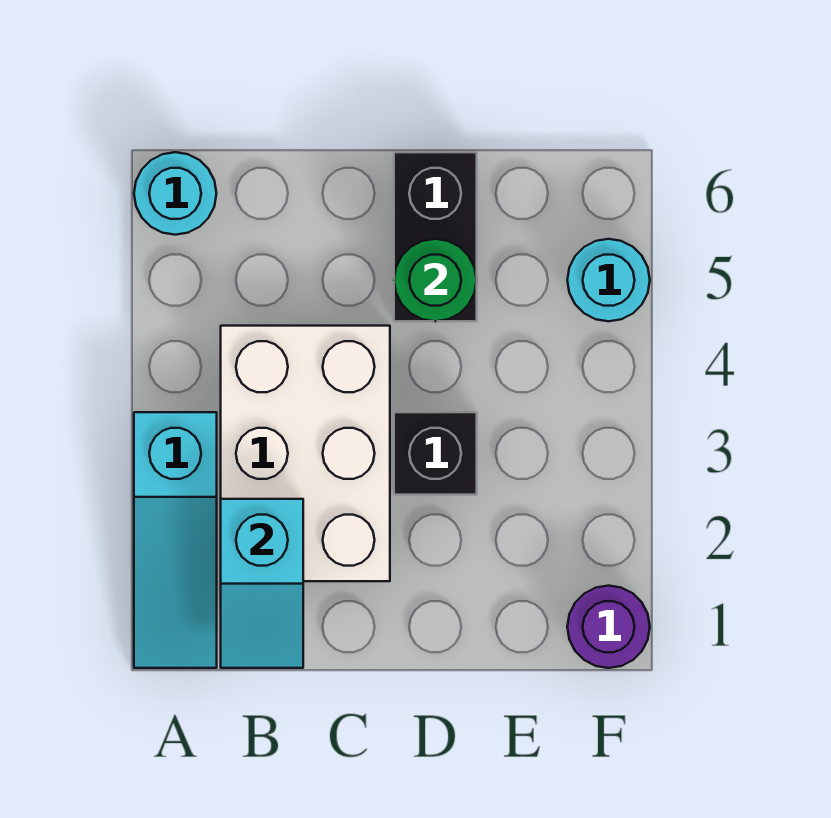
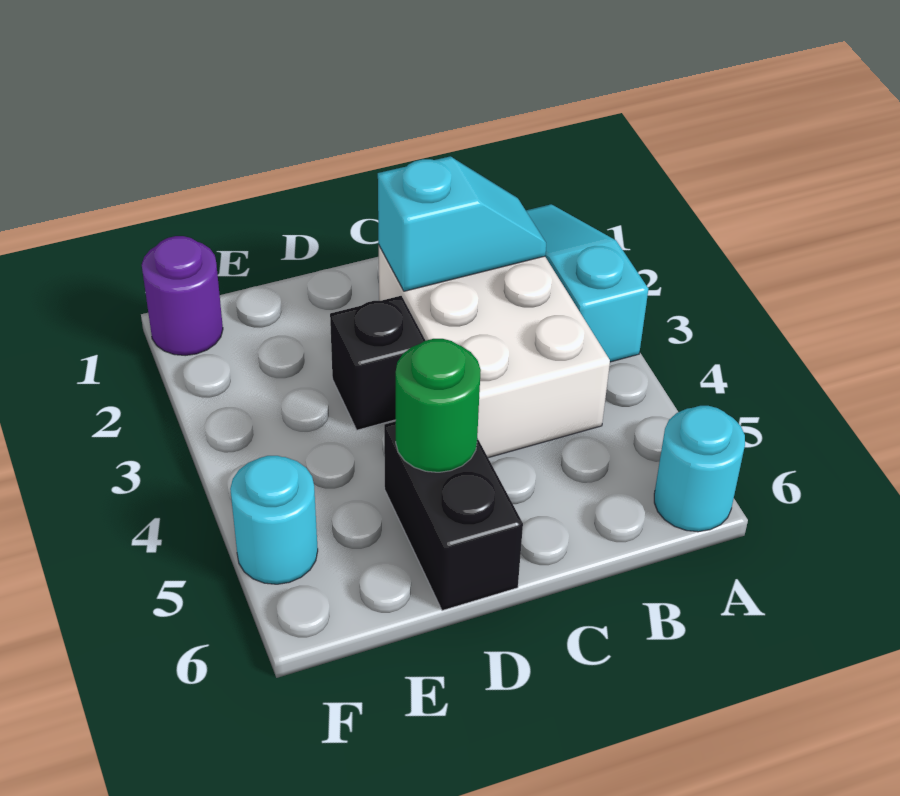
cyan 1x2 slope [221,499,303,668] -> cyan 1x2 slope turned to [378,156,546,291]

